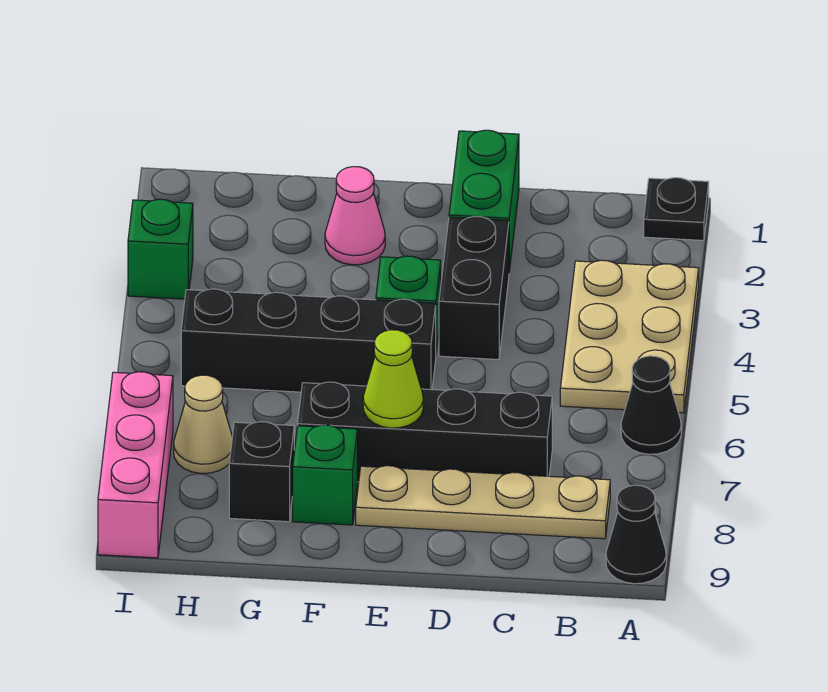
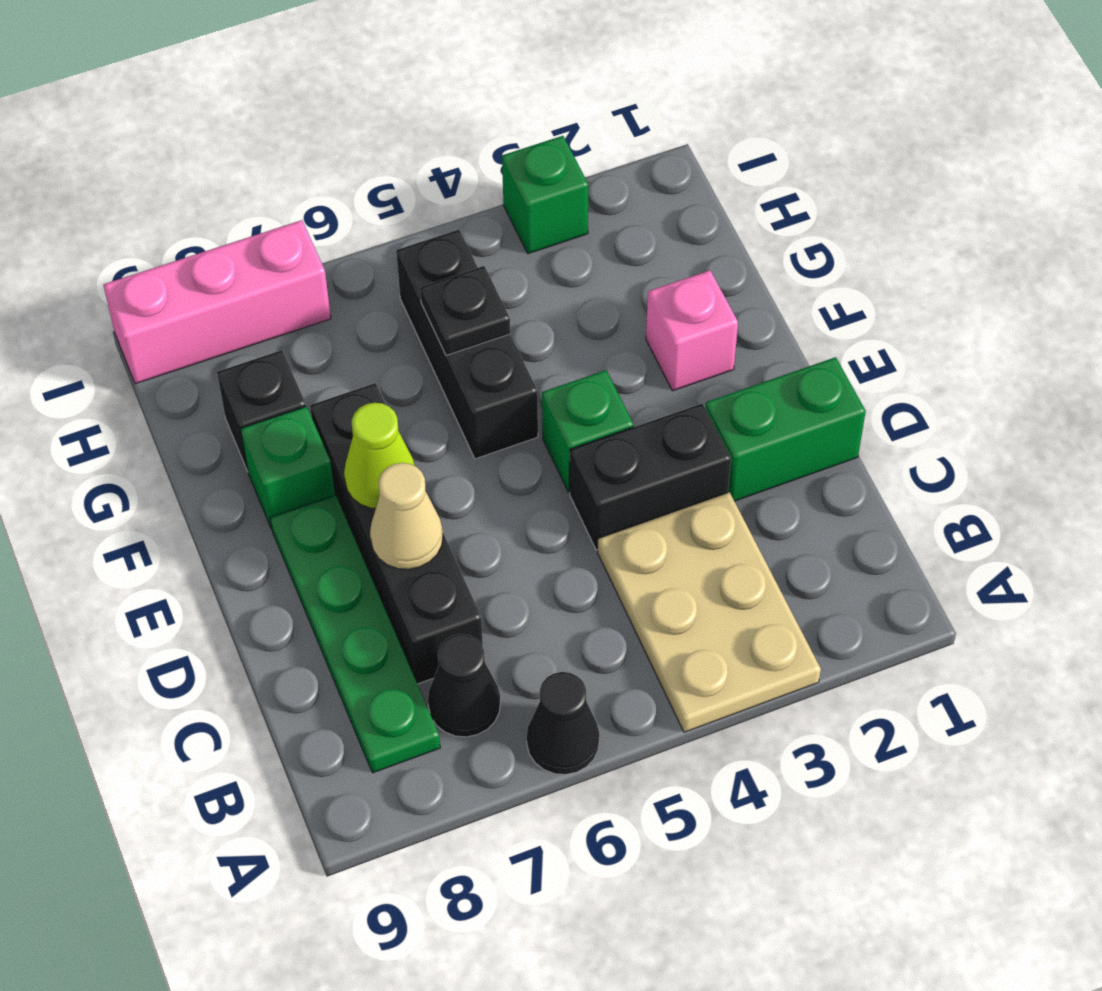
black 1x1 plate [644,178,709,240] -> black 1x1 plate moved to [420,266,510,356]
tan 2x3 plate [560,260,699,413] -> tan 2x3 plate turned to [598,492,821,732]
black 1x1 cone [606,485,666,584] -> black 1x1 cone moved to [428,634,500,737]
tan 1x4 plate [356,466,610,539] -> green 1x4 plate [270,495,440,773]
black 1x4 brick [181,289,436,392] -> black 1x3 brick [396,230,538,459]
pink 1x1 cone [325,167,385,265] -> pink 1x1 brick [646,270,738,391]
tan 1x1 cone [174,375,232,474] -> tan 1x1 cone moved to [370,463,443,569]

